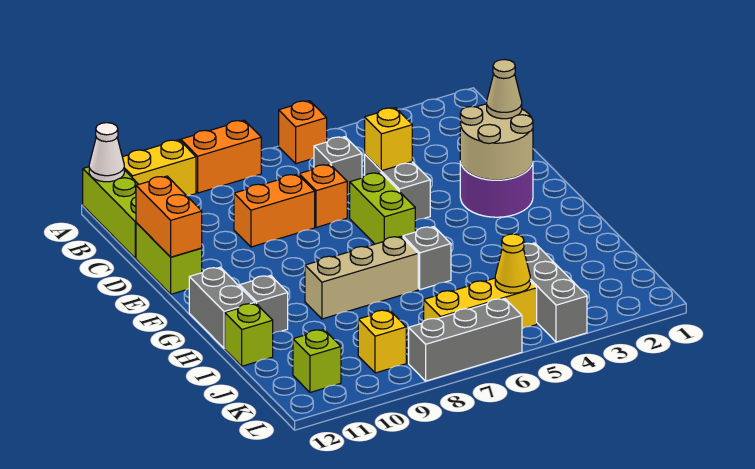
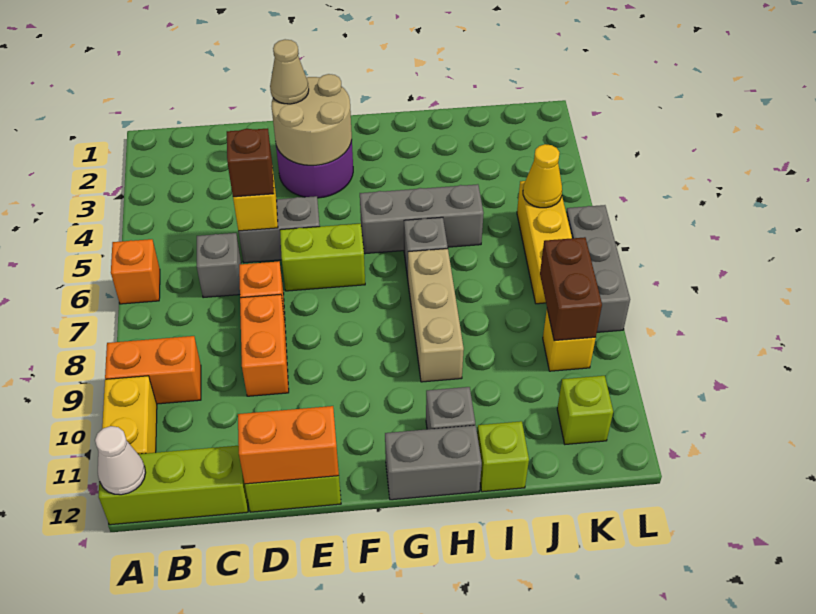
orange 1x2 brick [181,120,261,193] -> orange 1x2 brick turned to [105,336,201,404]
none -> brown 1x1 brick [227,128,274,197]
grey 1x3 brick [523,243,587,342] -> grey 1x3 brick moved to [360,184,484,254]
none -> brown 1x2 brick [540,237,602,341]

